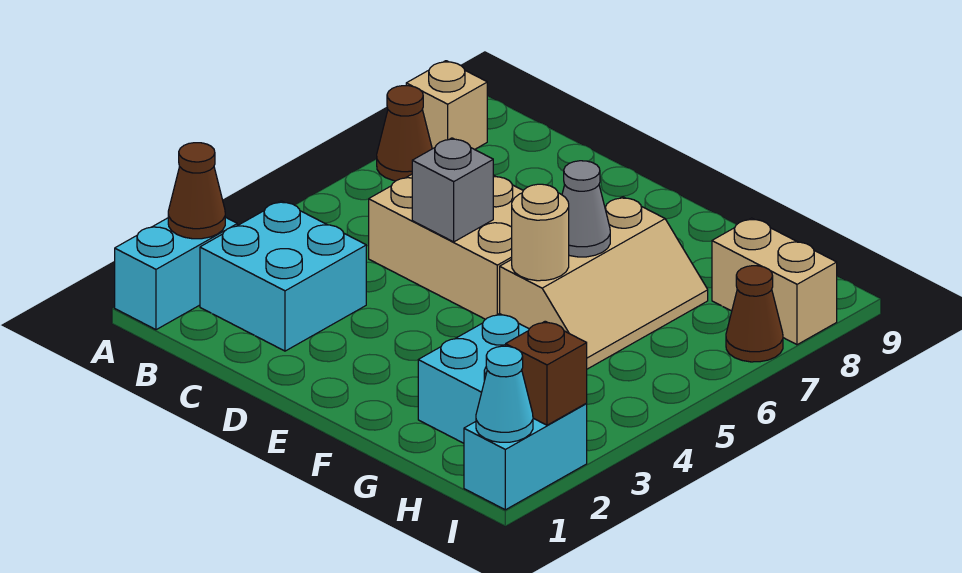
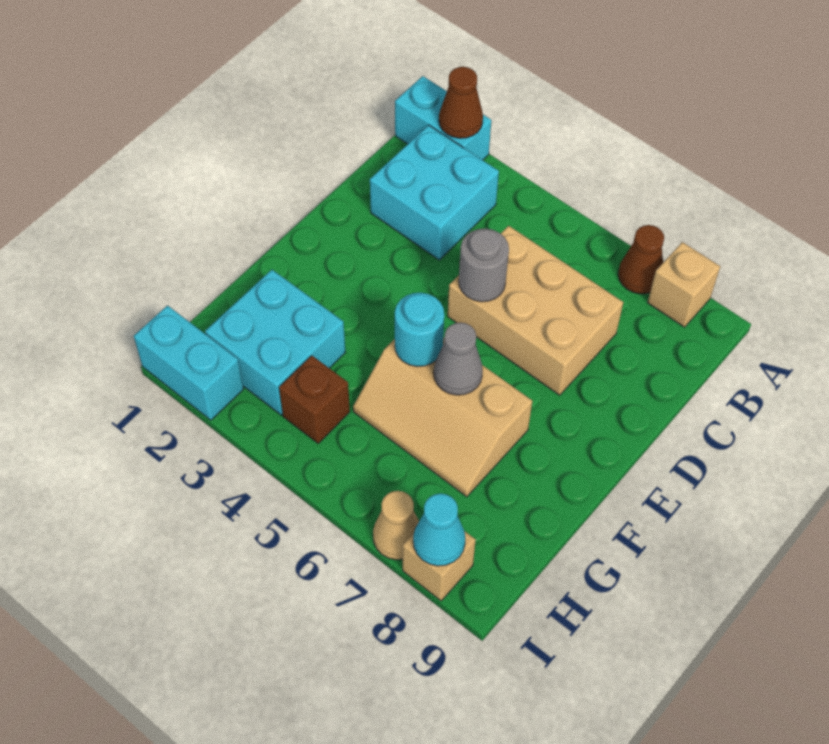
tan 2x3 brick [369,174,523,319] -> tan 2x3 brick turned to [448,226,623,395]
grey 1x1 brick [412,138,493,242] -> grey 1x1 round brick [459,229,509,302]
tan 1x1 round brick [512,184,569,281] -> cyan 1x1 round brick [395,293,444,367]
tan 1x2 brick [712,218,837,345] -> tan 1x1 brick [403,532,476,601]
cyan 1x1 cone [476,346,533,442] -> cyan 1x1 cone moved to [413,493,465,566]
brown 1x1 brick [506,321,587,425] -> brown 1x1 brick moved to [279,356,350,443]
brown 1x1 cone [726,266,783,362] -> tan 1x1 cone [373,491,419,560]

